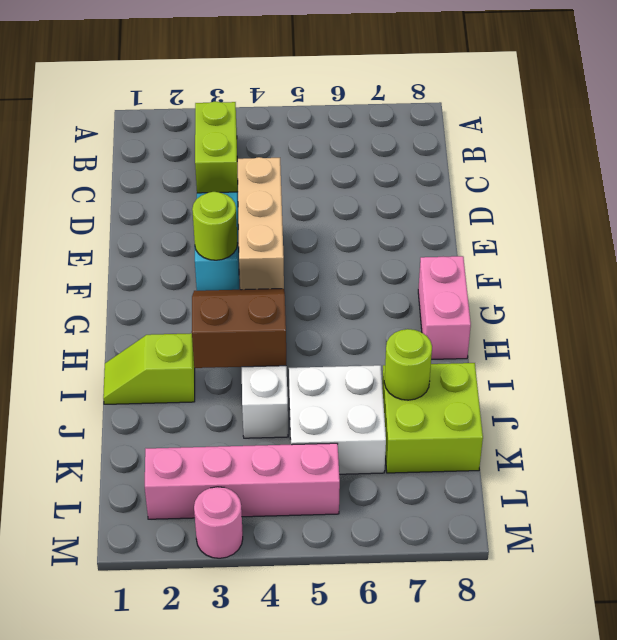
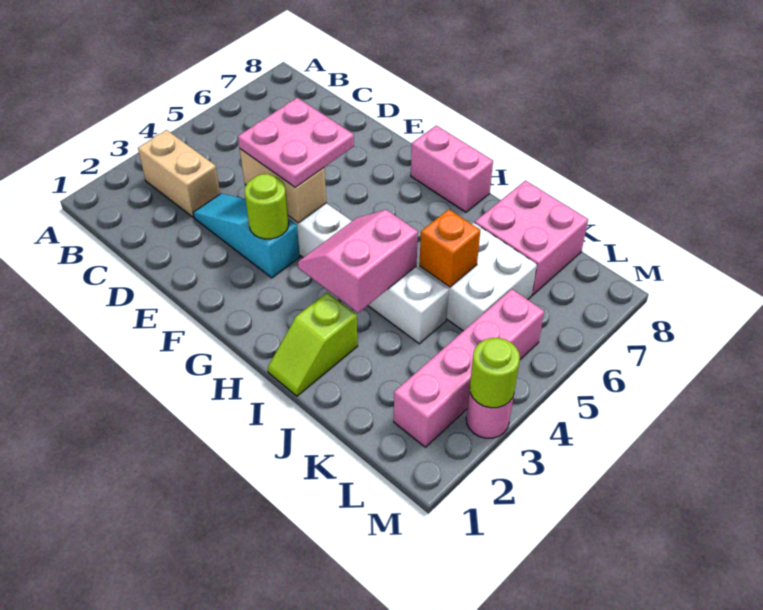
lime 1x2 brick [195,101,238,193] -> tan 1x2 brick [138,130,220,217]
tan 1x3 brick [238,157,284,290] -> tan 1x2 brick [240,149,326,223]
none -> pink 2x2 plate [238,98,354,187]
brown 2x2 slope [192,289,286,368] -> pink 2x2 slope [298,210,418,313]
none -> orange 1x1 brick [419,209,480,287]
lime 2x2 brick [382,363,483,473] -> pink 2x2 brick [475,181,588,295]
lime 1x1 round brick [384,329,432,400] -> lime 1x1 round brick moved to [470,338,520,408]

